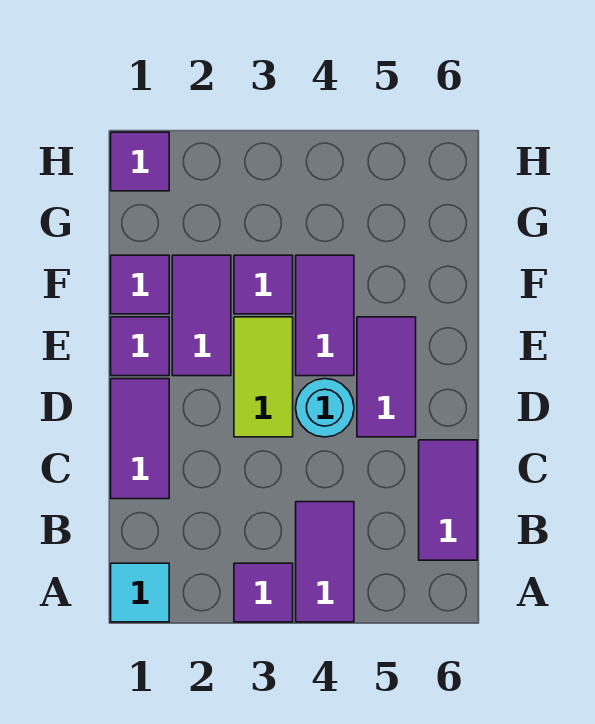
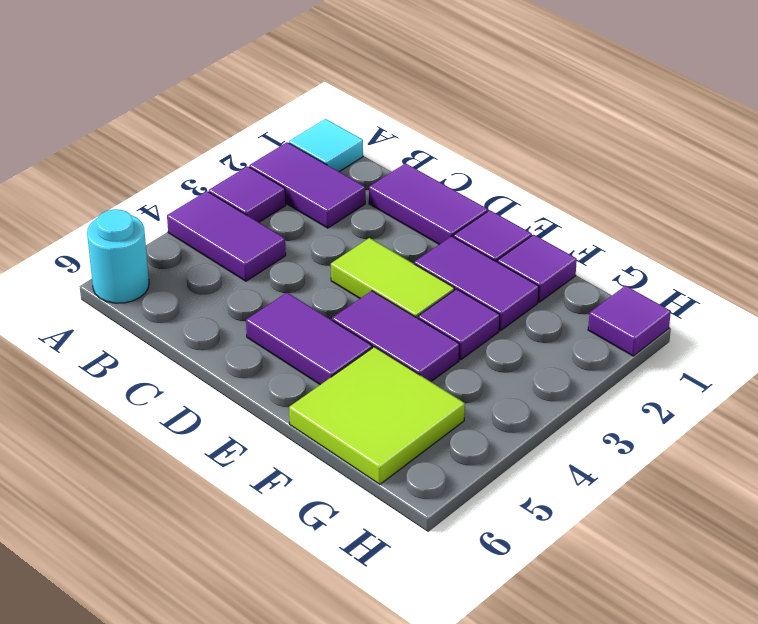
purple 1x2 tile [419,440,477,560] -> purple 1x2 tile moved to [249,142,365,228]
cyan 1x1 round brick [296,379,354,437] -> cyan 1x1 round brick moved to [87,209,149,303]
none -> lime 2x2 tile [289,347,465,484]

